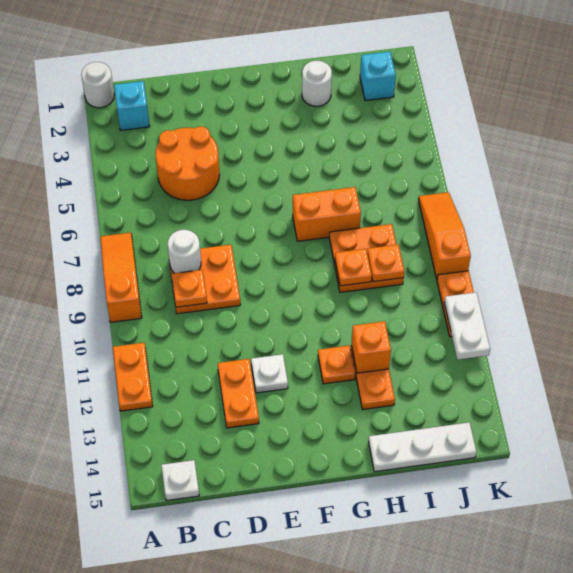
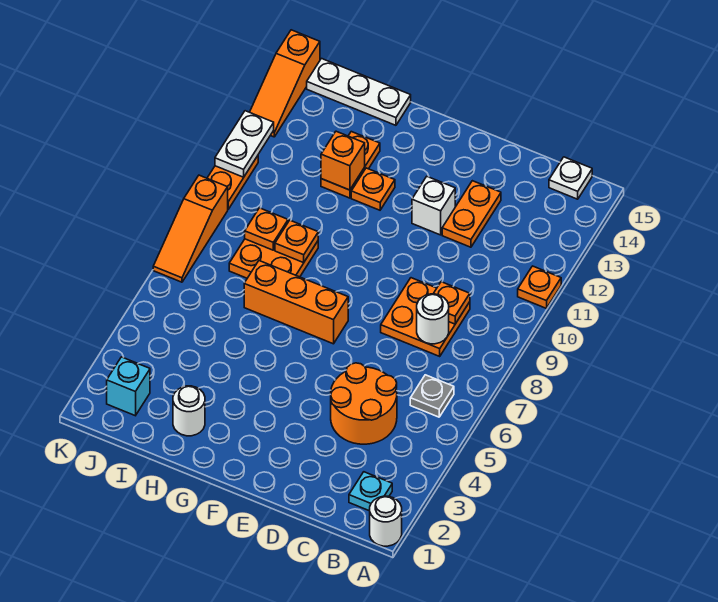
orange 1x3 slope [101,233,142,322] -> orange 1x3 slope moved to [250,30,320,137]
orange 1x2 plate [113,343,153,411] -> orange 1x1 plate [518,266,561,308]
cyan 1x1 brick [114,81,150,130] -> cyan 1x1 plate [349,472,392,511]
none -> grey 1x1 plate [410,375,454,417]
white 1x1 plate [251,354,288,393] -> white 1x1 brick [412,177,455,235]
orange 1x2 brick [293,187,361,241] -> orange 1x3 brick [244,261,348,344]

